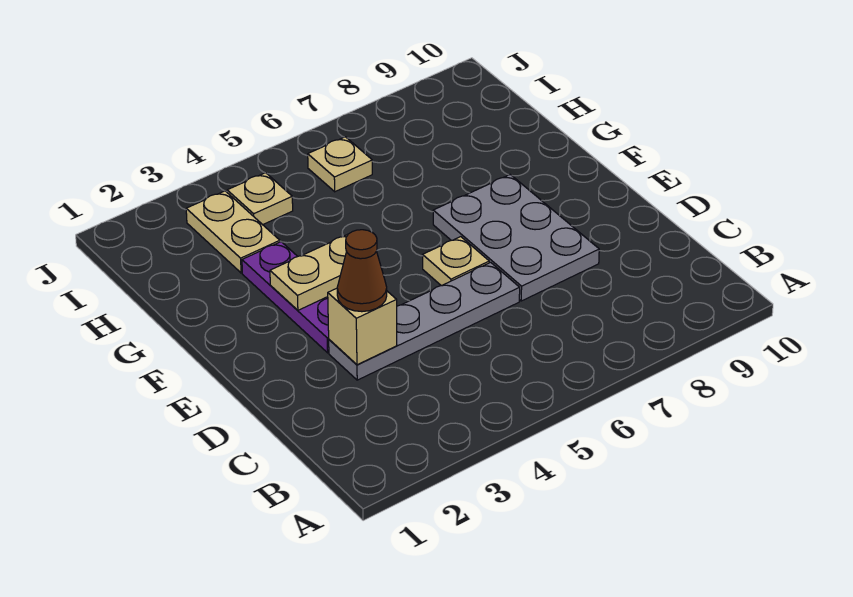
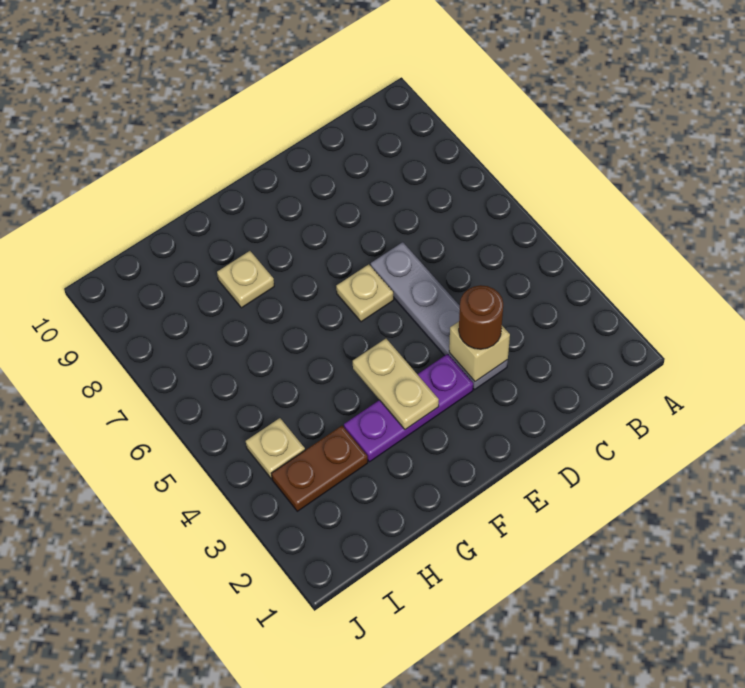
brown 1x1 cone [337,230,387,312] -> brown 1x1 round brick [459,285,503,349]
grey 2x3 plate [433,175,599,301] -> none
tan 1x2 plate [186,191,280,273] -> brown 1x2 plate [272,426,368,511]
tan 1x1 plate [308,137,372,192] -> tan 1x1 plate moved to [217,251,274,308]

